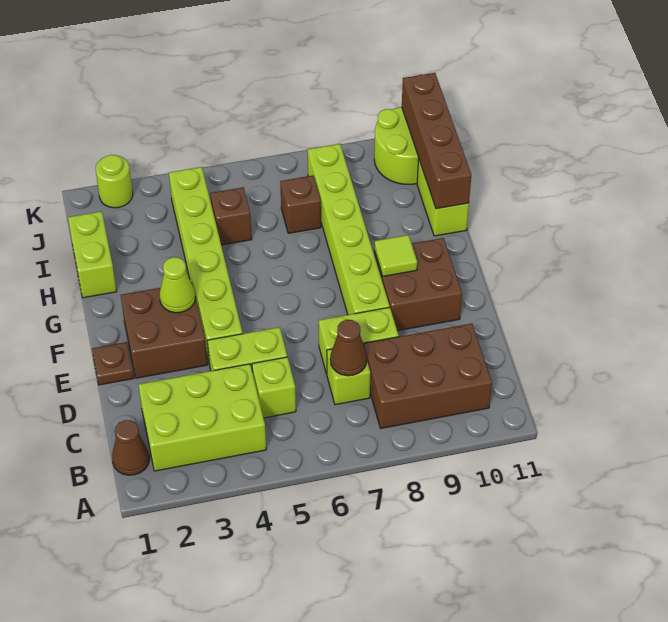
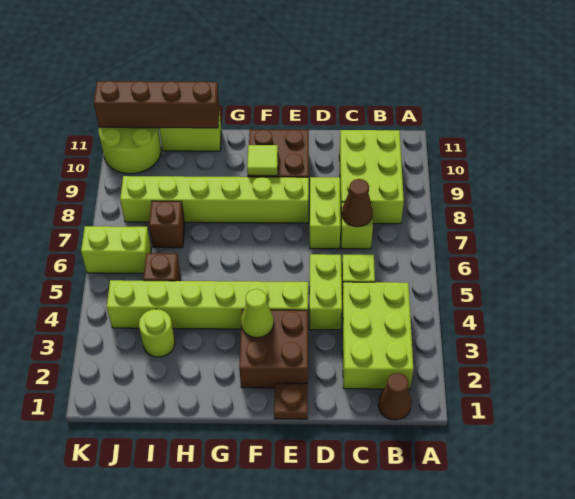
brown 2x3 brick [364,324,492,428] -> lime 2x3 brick [339,130,404,224]
lime 1x2 brick [68,211,117,298] -> lime 1x2 brick moved to [81,226,151,273]
lime 1x1 round brick [96,155,133,208] -> lime 1x1 round brick moved to [139,309,175,357]

